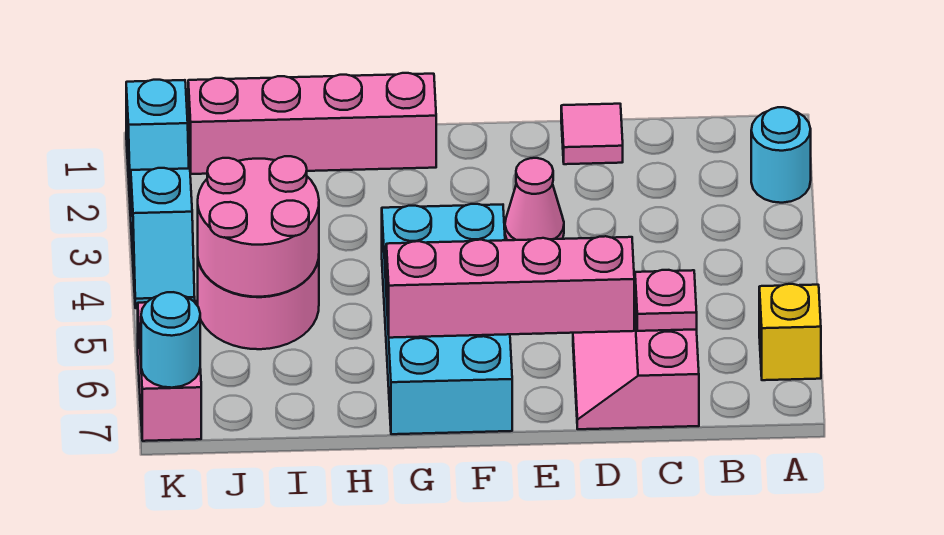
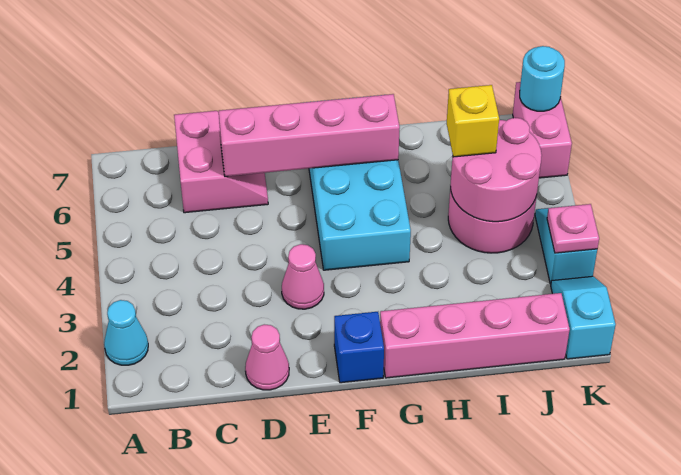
cyan 1x1 round brick [751,107,811,203] -> cyan 1x1 cone [104,300,148,365]
yellow 1x1 brick [759,284,821,380] -> yellow 1x1 brick moved to [447,85,499,157]
pink 1x1 plate [635,270,697,331] -> pink 1x1 plate moved to [547,204,599,253]
pink 1x1 tile [561,104,623,164] -> pink 1x1 cone [245,324,289,390]
none -> blue 1x1 brick [334,312,384,383]

